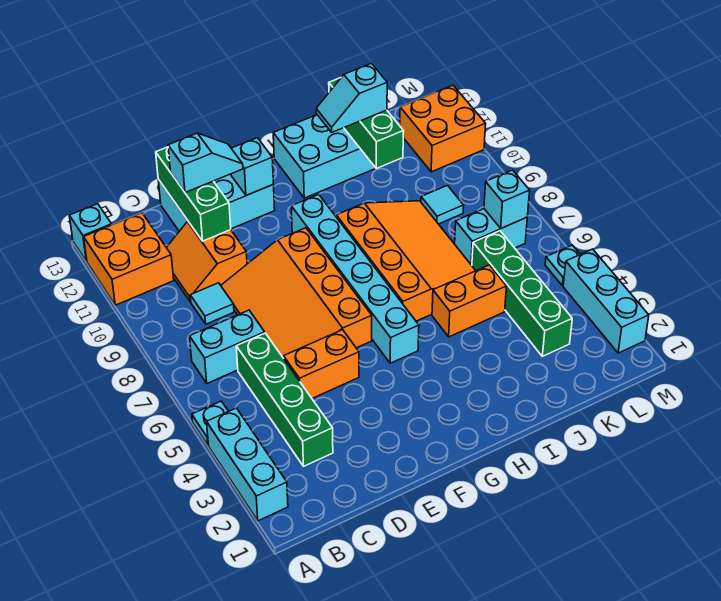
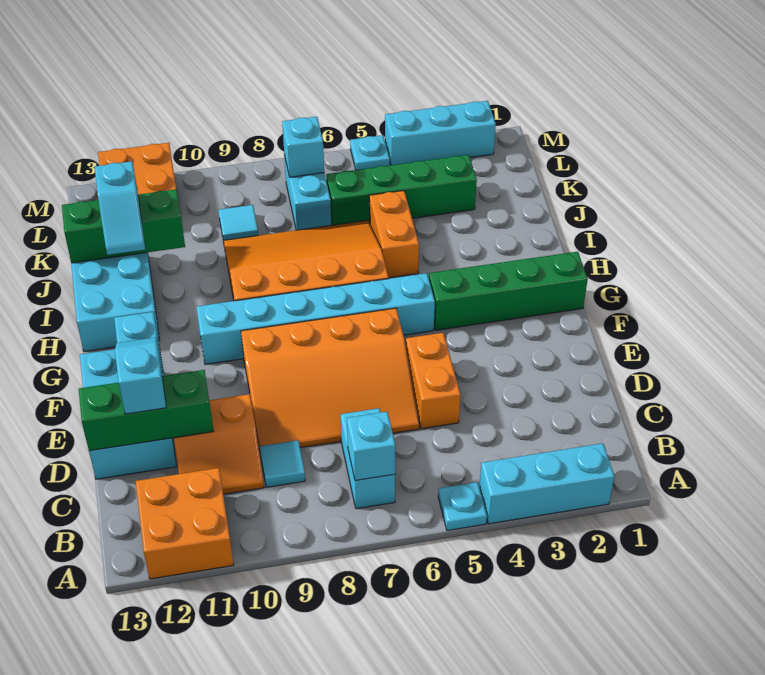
cyan 1x1 brick [69,204,112,262] -> cyan 1x1 brick moved to [347,412,396,481]
green 1x4 brick [236,333,333,466] -> green 1x4 brick moved to [429,252,588,330]

